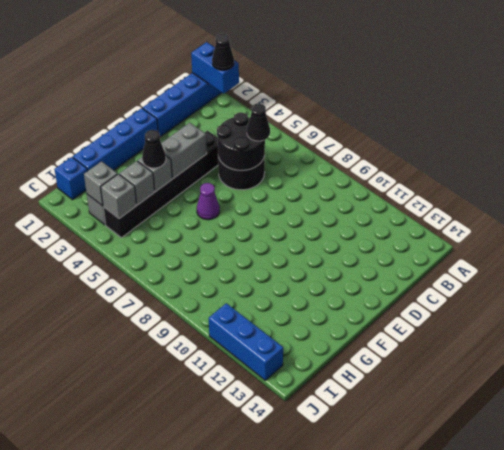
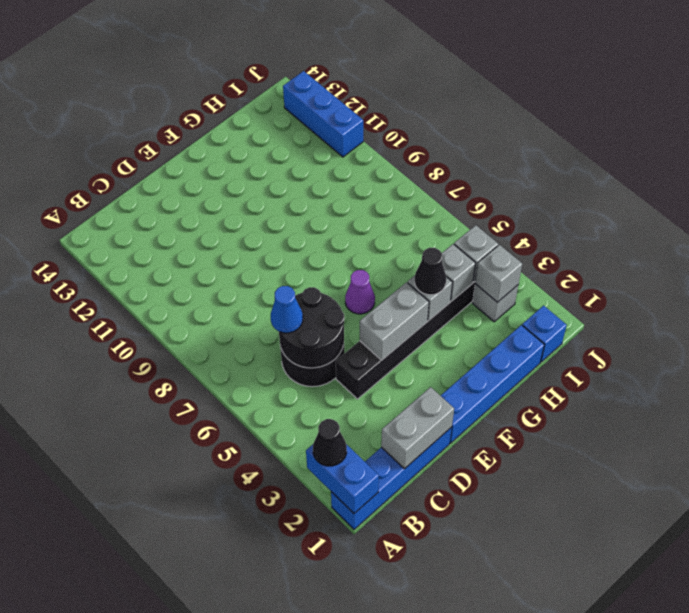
none -> grey 1x2 brick [381,387,454,469]
black 1x1 cone [247,103,270,141] -> blue 1x1 cone [271,286,303,333]

